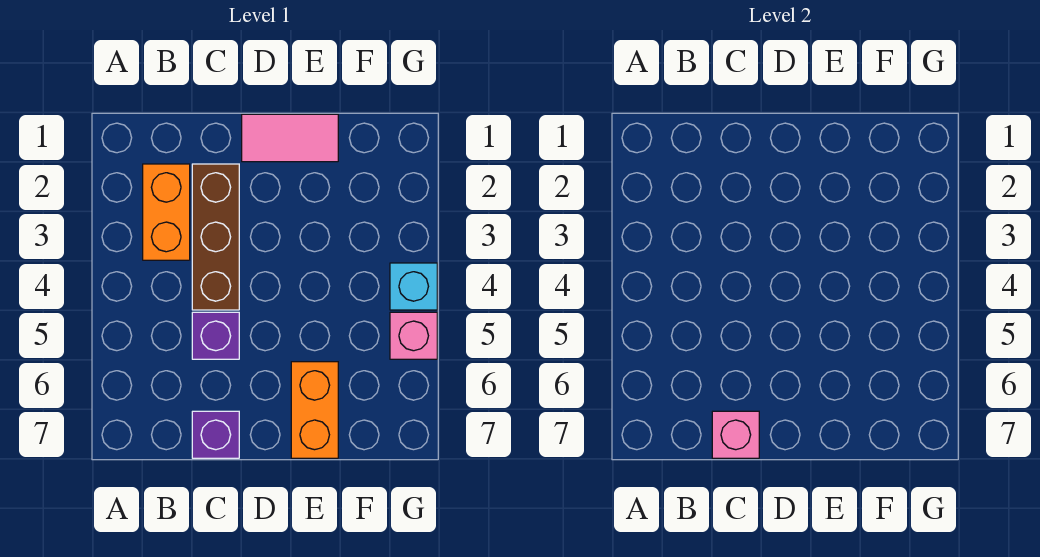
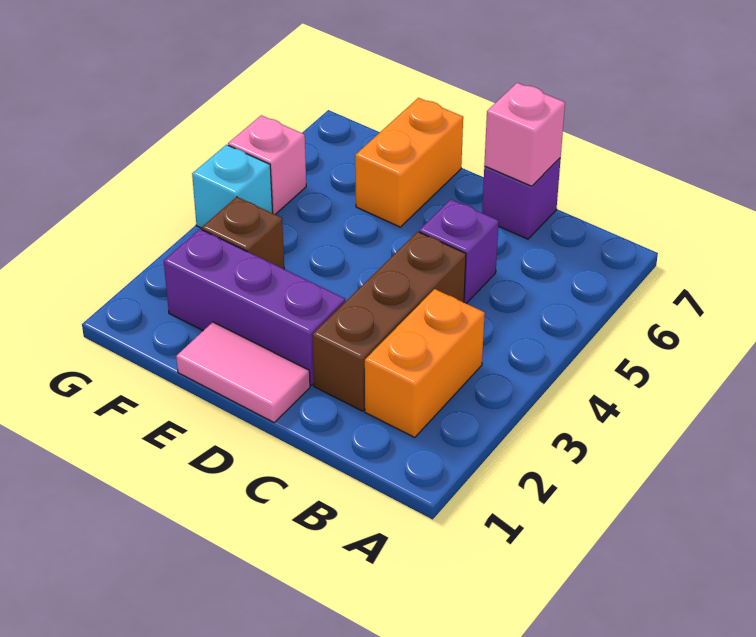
none -> purple 1x3 brick [164,229,345,385]
none -> brown 1x1 brick [202,197,284,269]

